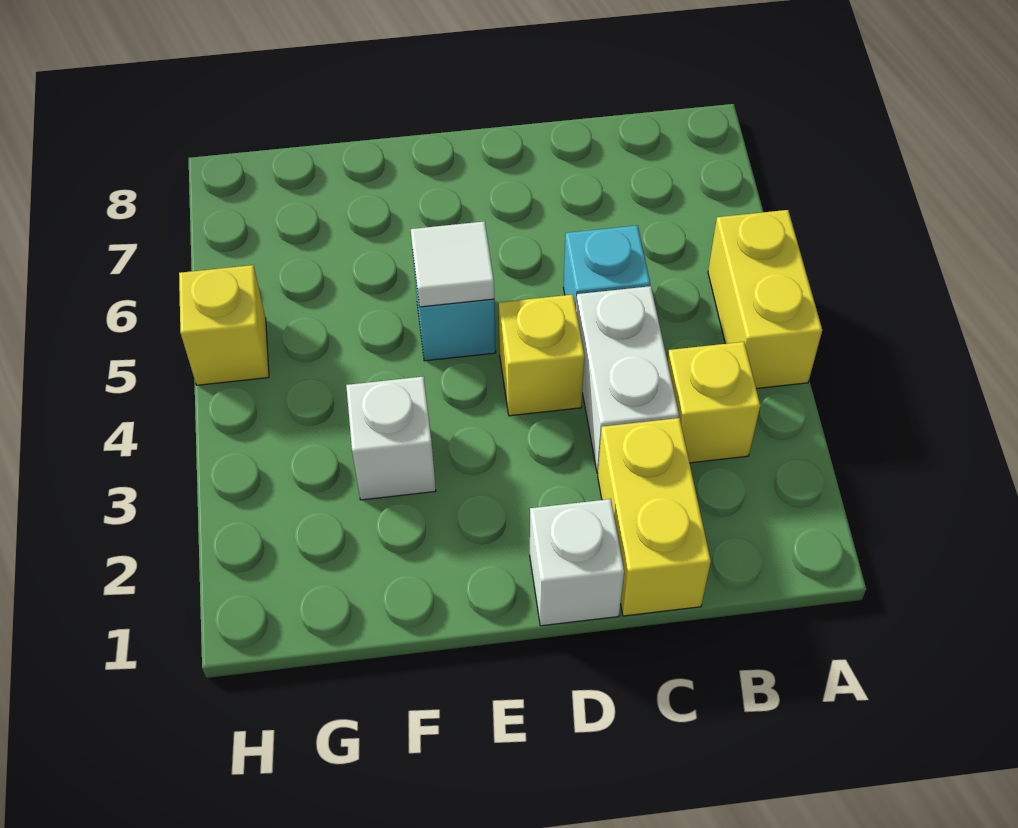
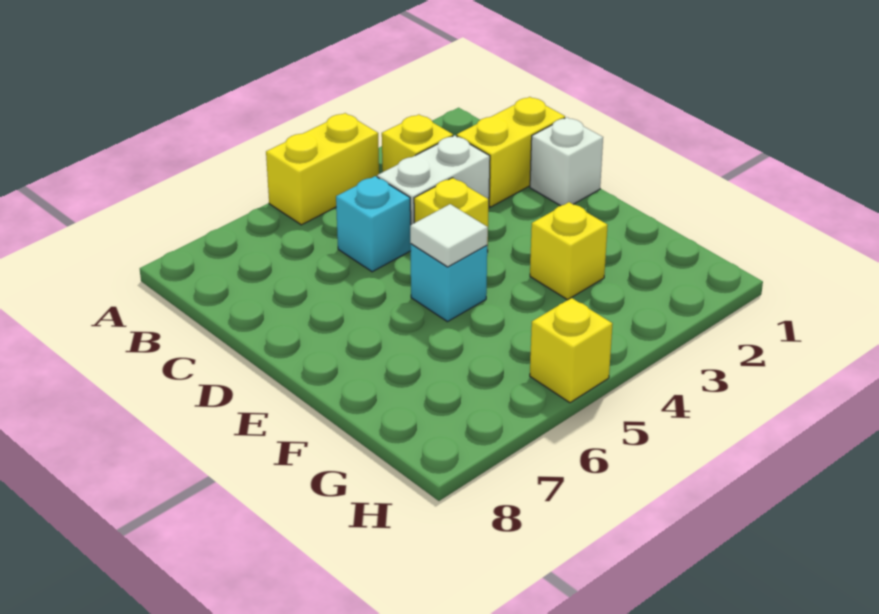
white 1x1 brick [346,377,436,500] -> yellow 1x1 brick [530,202,608,300]

